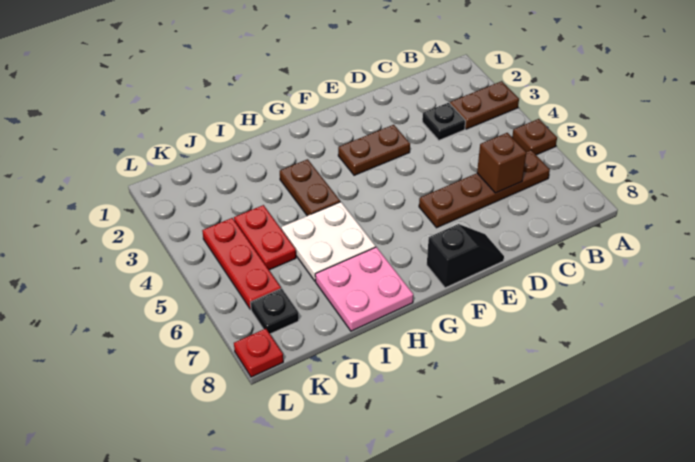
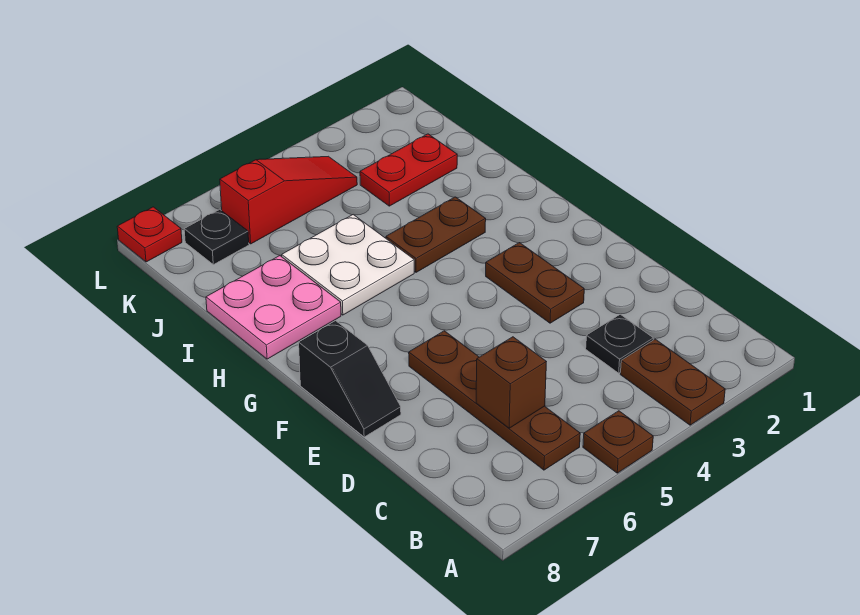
red 1x2 plate [234,205,296,270] -> red 1x2 plate moved to [360,134,457,206]
red 1x3 plate [202,218,281,310] -> red 1x3 slope [220,156,357,244]

